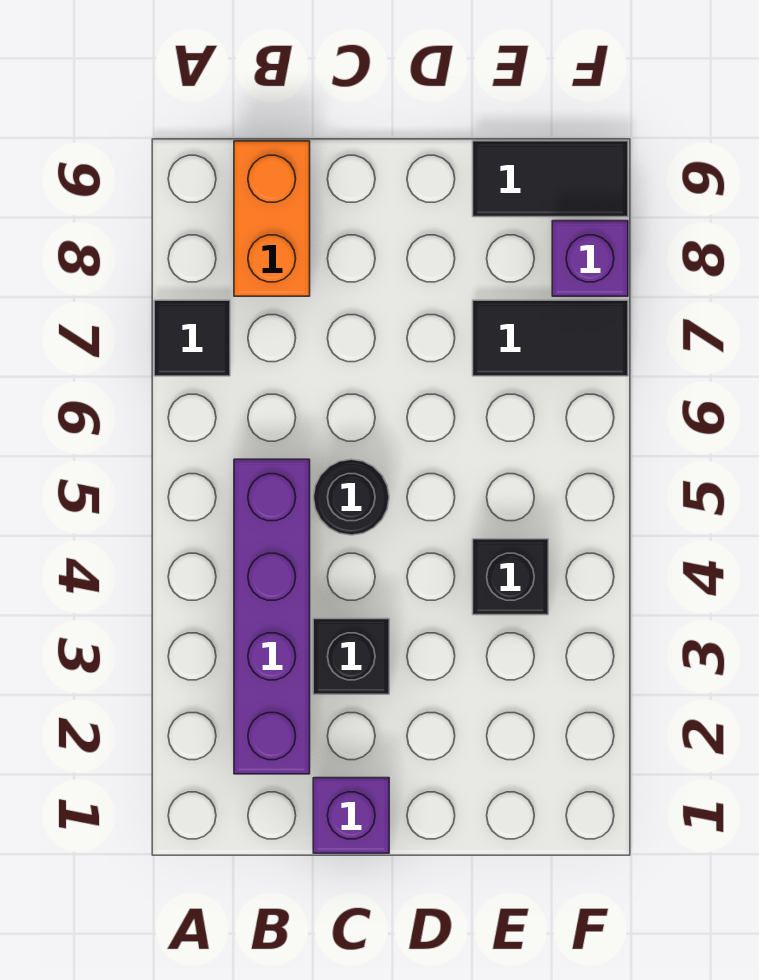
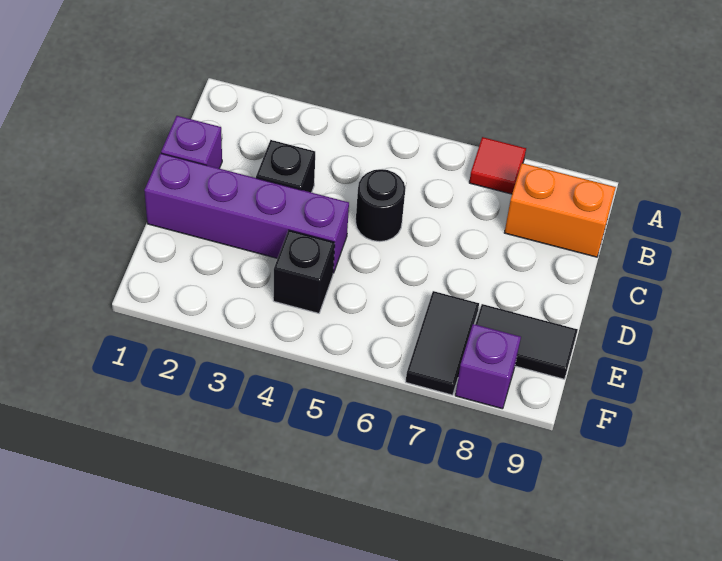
black 1x1 tile [154,300,230,376] -> red 1x1 tile [469,137,526,194]
purple 1x4 brick [234,459,310,774] -> purple 1x4 brick moved to [144,153,349,273]
black 1x2 tile [473,141,628,217] -> black 1x2 tile turned to [476,304,578,379]

